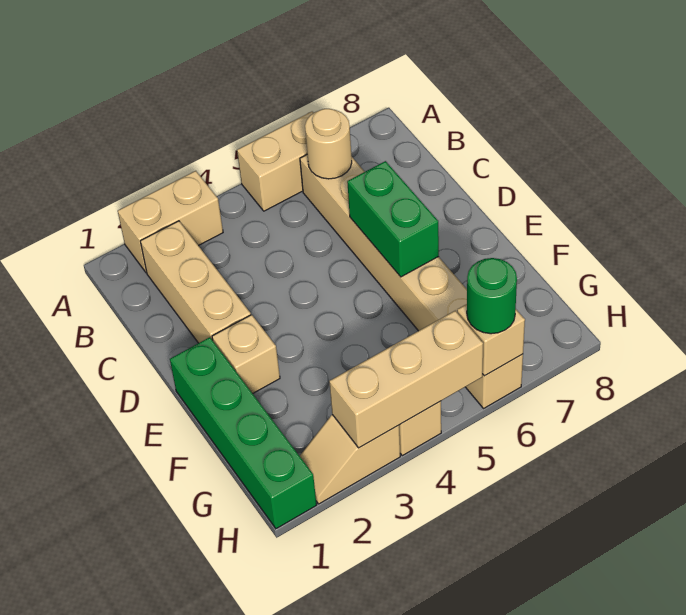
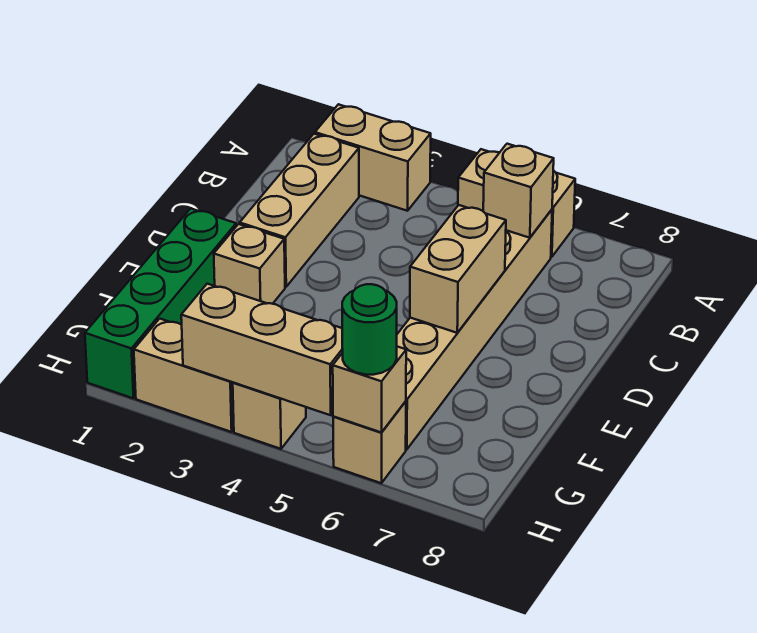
tan 1x1 round brick [305,109,352,179] -> tan 1x1 brick [483,144,554,238]
green 1x2 brick [347,161,439,277] -> tan 1x2 brick [410,205,506,333]
tan 1x2 slope [300,415,400,504] -> tan 1x2 brick [134,319,234,432]

